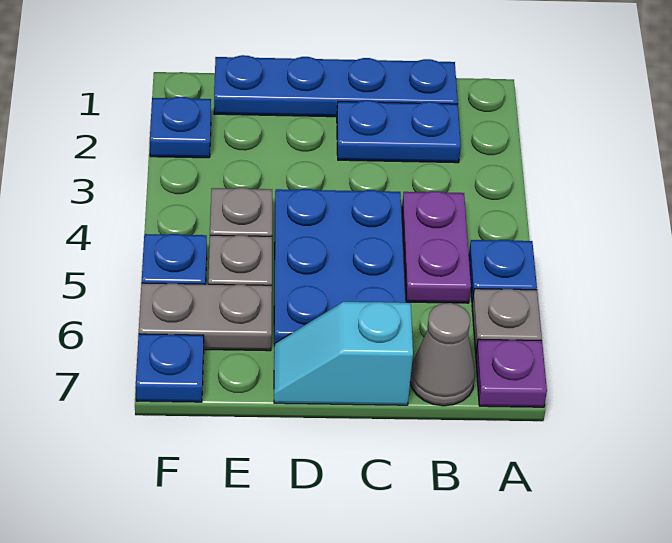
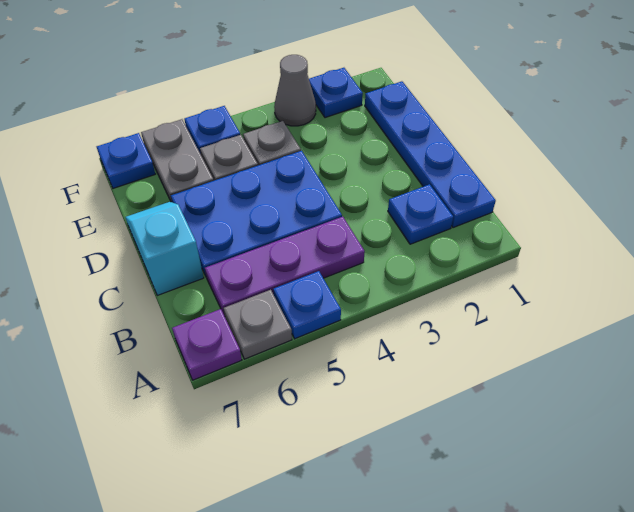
blue 1x2 plate [337,100,461,163] -> blue 1x1 plate [388,184,453,244]
purple 1x2 plate [402,191,471,303] -> purple 1x3 plate [205,217,365,316]
grey 1x1 cone [410,303,475,406] -> grey 1x1 cone moved to [274,55,316,126]

